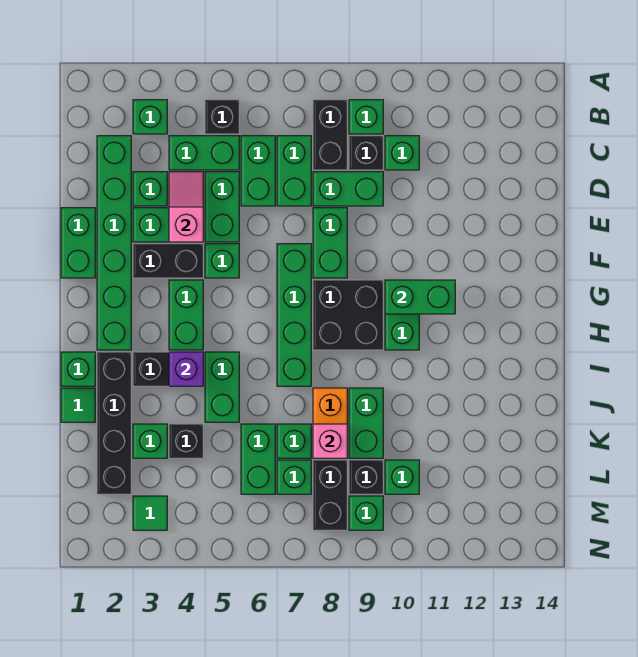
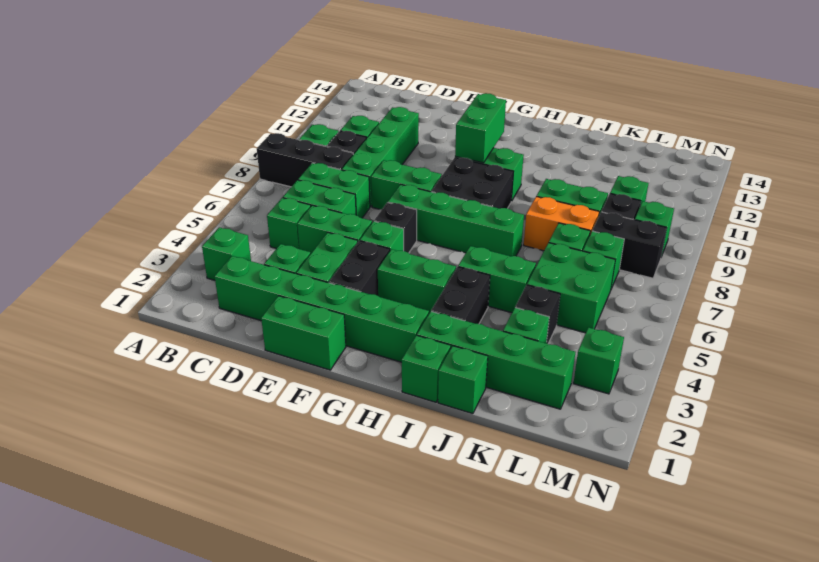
black 1x1 brick [205,100,239,134] -> black 1x1 brick moved to [374,202,417,253]
black 1x2 brick [313,100,347,170] -> black 1x3 brick [257,133,353,187]
green 1x2 brick [169,136,239,170] -> green 1x1 brick [267,198,311,249]
pink 1x2 slope [169,172,203,242] -> none
green 1x2 brick [313,172,383,206] -> green 1x4 brick [342,107,419,207]
black 1x4 brick [97,352,131,494] -> green 1x4 brick [417,311,575,409]
purple 1x1 brick [169,352,203,386] -> none
green 1x1 tile [61,388,95,422] -> green 1x1 brick [438,346,488,414]
green 1x2 brick [241,424,275,494] -> green 2x2 brick [527,243,615,333]
pink 1x1 brick [313,424,347,458] -> none
green 1x1 tile [133,496,167,530] -> green 1x1 brick [573,327,624,394]

